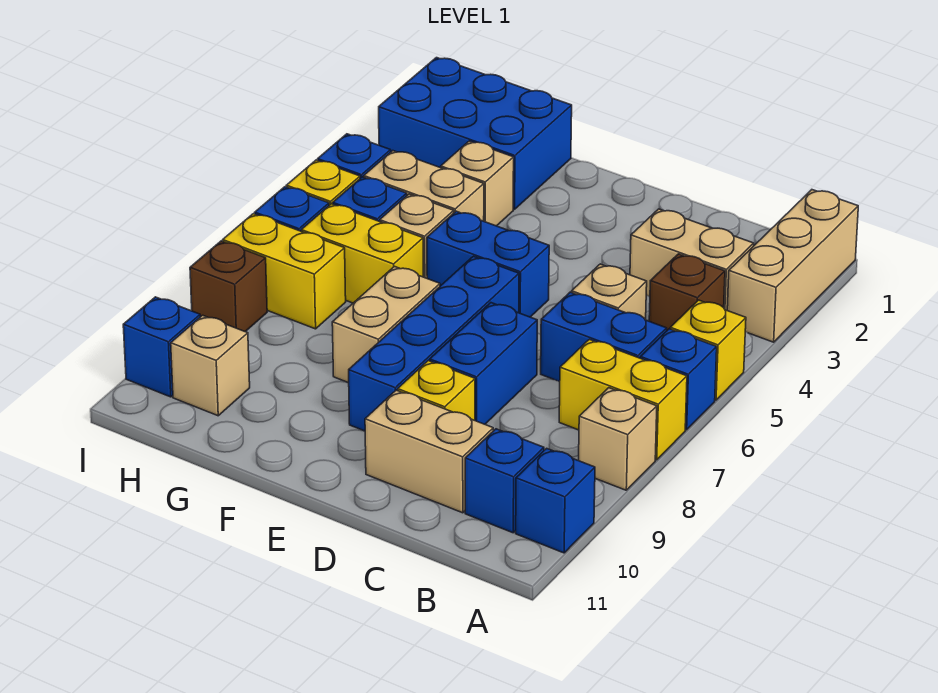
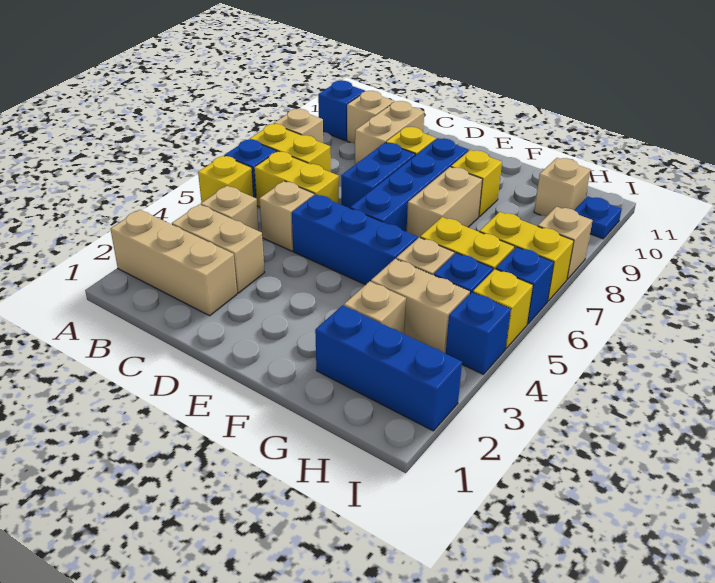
tan 1x3 brick [727,190,858,342] -> tan 1x3 brick turned to [111,210,237,316]
brown 1x1 brick [649,254,725,330] -> tan 1x1 brick [201,186,259,231]
blue 1x2 brick [541,292,667,382] -> yellow 1x2 brick [254,151,339,207]
blue 1x1 brick [465,429,544,533] -> tan 1x1 brick [347,91,394,143]
tan 1x2 brick [365,390,493,513] -> tan 1x2 brick turned to [355,101,424,165]
blue 1x2 brick [427,211,549,317] -> blue 1x3 brick [292,194,417,285]
none -> yellow 1x1 brick [451,150,502,217]
blue 2x3 brick [379,58,572,209] -> blue 1x3 brick [315,305,462,431]
brown 1x1 brick [190,241,267,332] -> tan 1x1 brick [538,207,593,279]
blue 1x1 brick [123,297,200,397] -> blue 1x1 plate [574,196,622,239]

